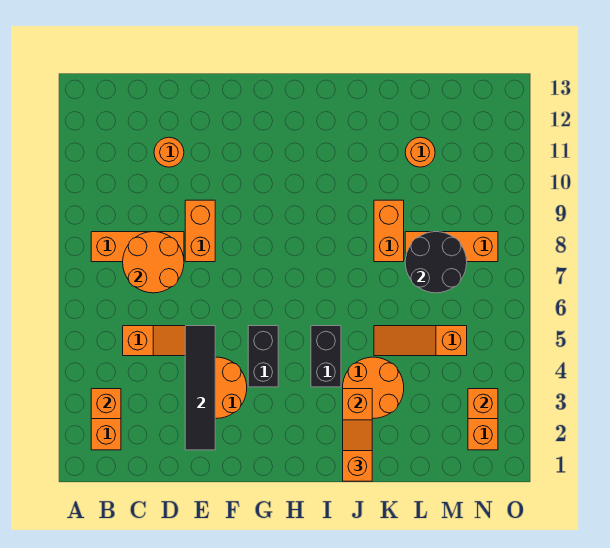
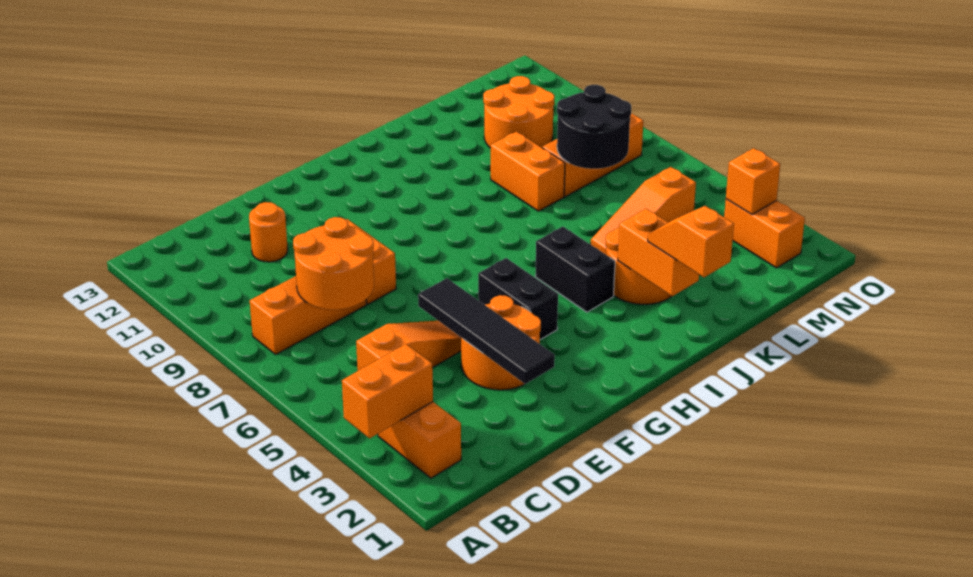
orange 1x1 brick [91,389,121,419] -> orange 1x2 brick [342,344,433,438]
orange 1x1 round brick [405,137,435,167] -> orange 2x2 round brick [483,76,555,148]

